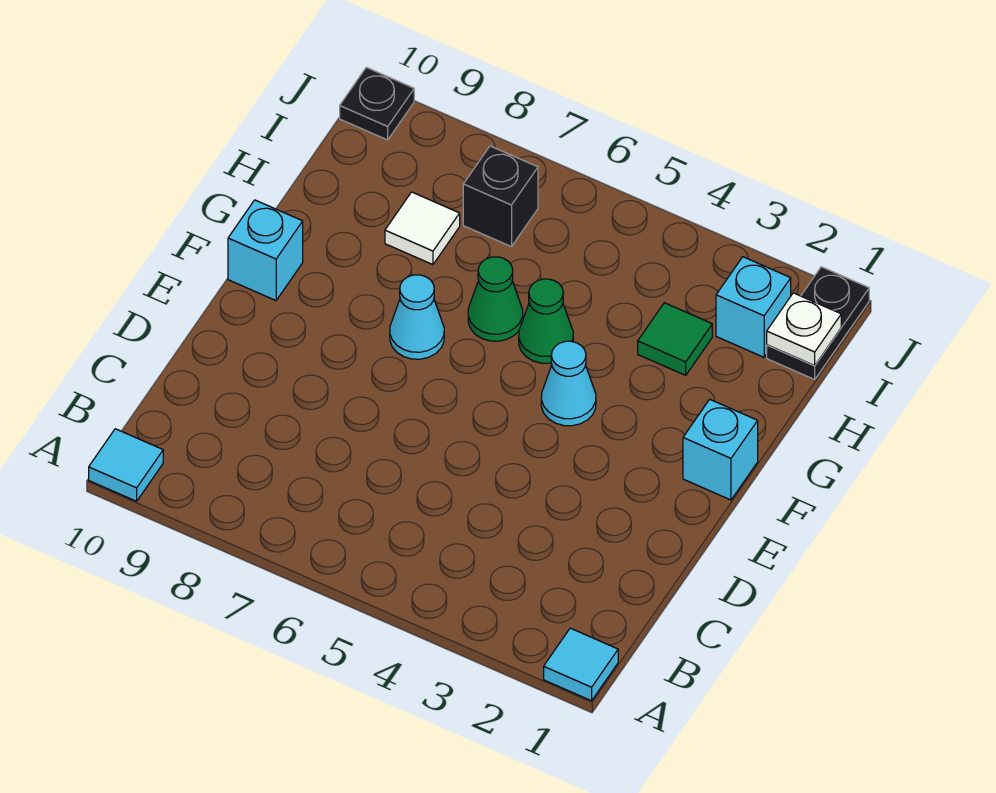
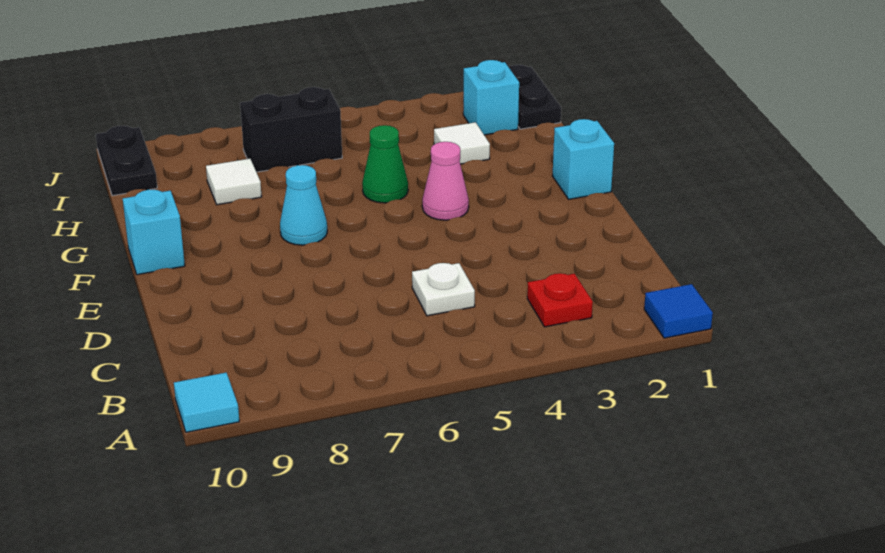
cyan 1x1 tile [544,628,618,701] -> blue 1x1 tile [644,284,713,338]
none -> red 1x1 plate [527,273,593,327]
cyan 1x1 cone [541,341,596,426] -> pink 1x1 cone [422,142,469,220]
green 1x1 cone [468,257,523,341] -> none
green 1x1 tile [638,303,712,375] -> white 1x1 tile [434,122,490,164]
white 1x1 plate [767,293,841,365] -> white 1x1 plate moved to [412,263,475,316]
black 1x1 brick [463,146,538,247] -> black 1x2 brick [240,87,342,172]
black 1x1 plate [340,67,414,140] -> black 1x2 plate [96,126,157,196]

